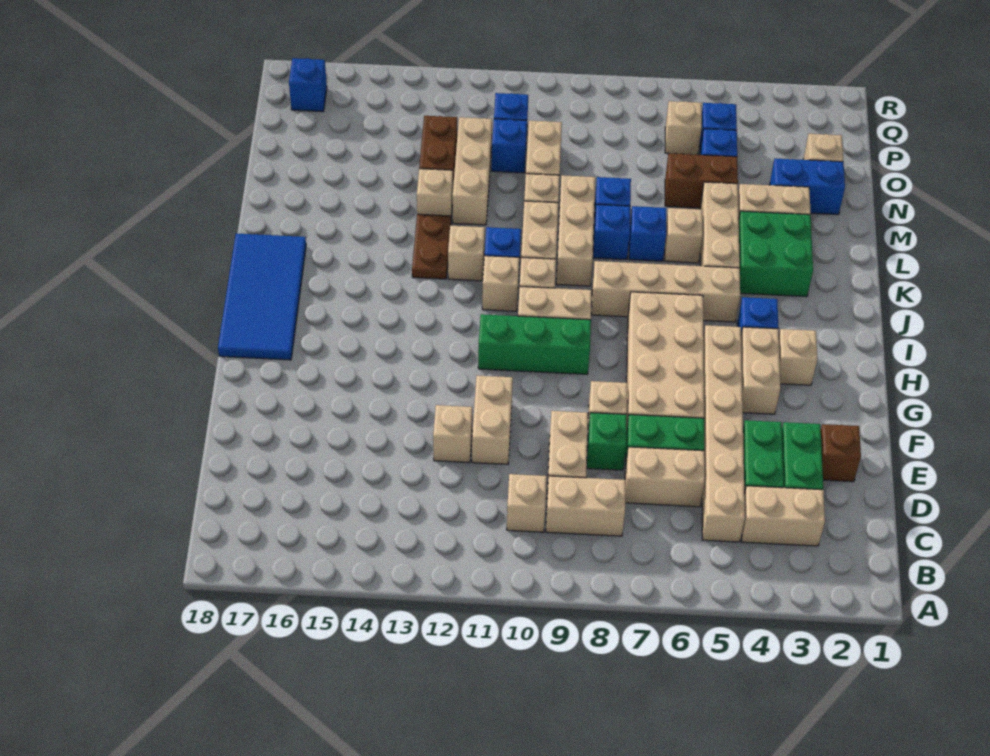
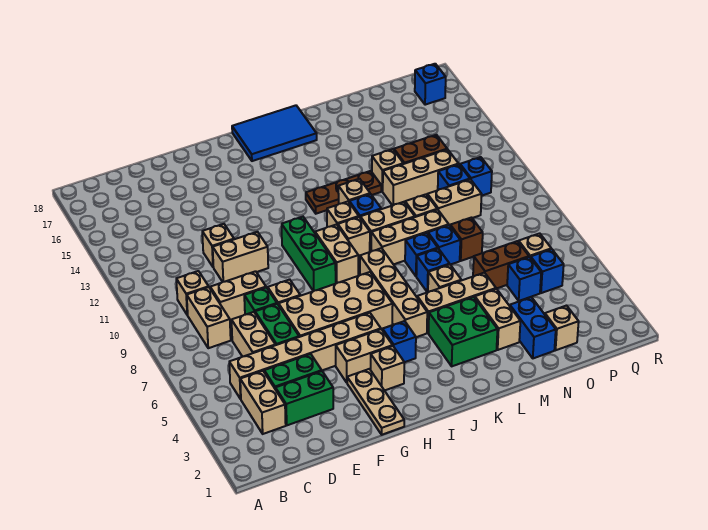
brown 1x1 brick [821,424,861,482] -> brown 1x1 brick moved to [450,218,483,261]
none -> tan 1x3 plate [347,369,404,435]
blue 2x4 tile [218,233,306,360] -> blue 2x3 tile [232,105,317,161]
brown 1x2 plate [412,214,451,279] -> brown 1x3 plate [306,171,381,214]
brown 1x2 brick [665,153,738,208] -> brown 1x2 brick turned to [473,241,529,289]

